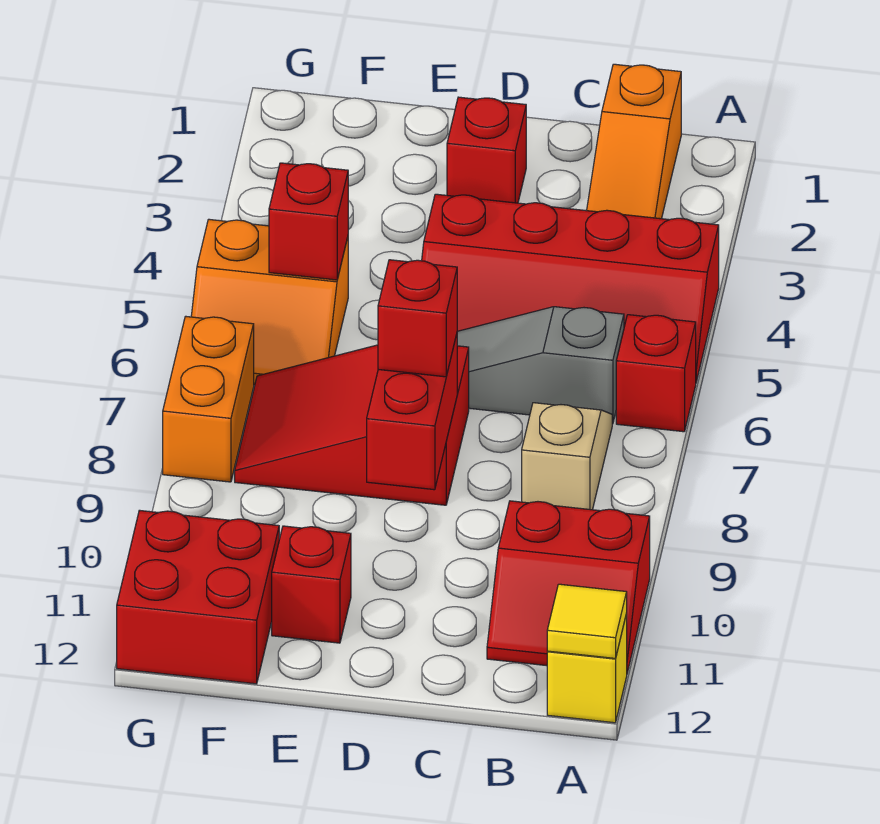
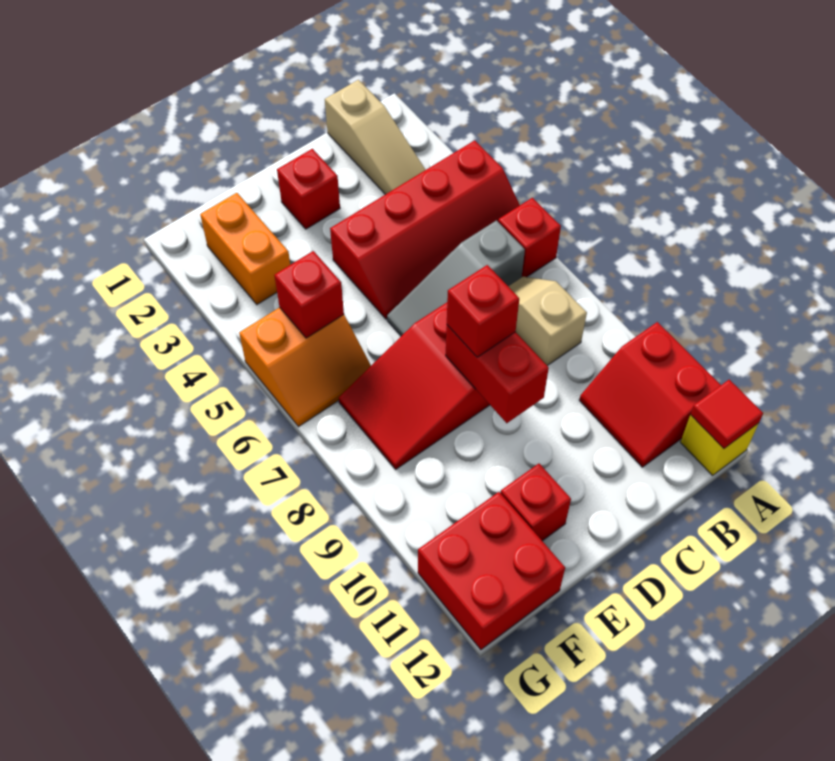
red 2x2 slope [487,501,650,673] -> red 2x2 slope turned to [579,322,721,467]
yellow 1x1 tile [547,584,627,658] -> red 1x1 tile [690,380,763,448]
orange 1x3 slope [587,64,681,219] -> tan 1x3 slope [325,80,426,195]
orange 1x2 brick [163,316,254,482] -> orange 1x2 brick moved to [200,193,290,304]

